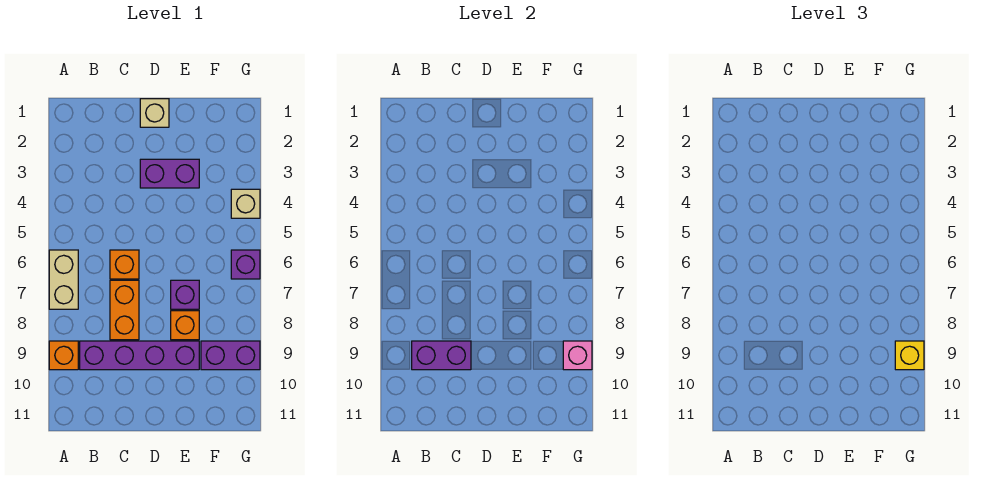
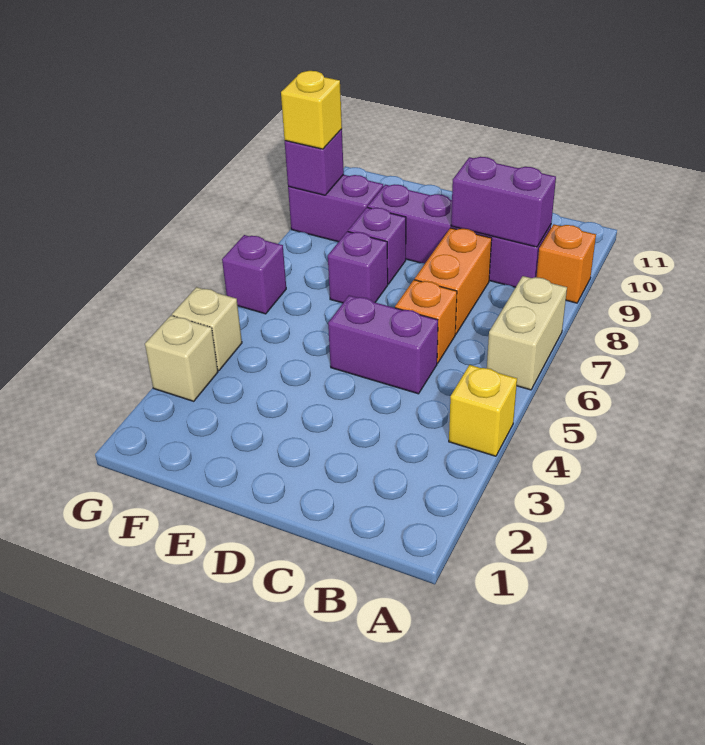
none -> yellow 1x1 brick [449,365,517,456]
tan 1x1 brick [140,99,169,127] -> tan 1x1 brick moved to [145,316,218,401]
purple 1x2 brick [140,159,199,188] -> purple 1x2 brick moved to [328,295,438,394]
orange 1x1 brick [171,311,199,340] -> purple 1x1 brick [348,207,406,284]
pink 1x1 brick [563,341,592,370] -> purple 1x1 brick [285,129,344,195]

